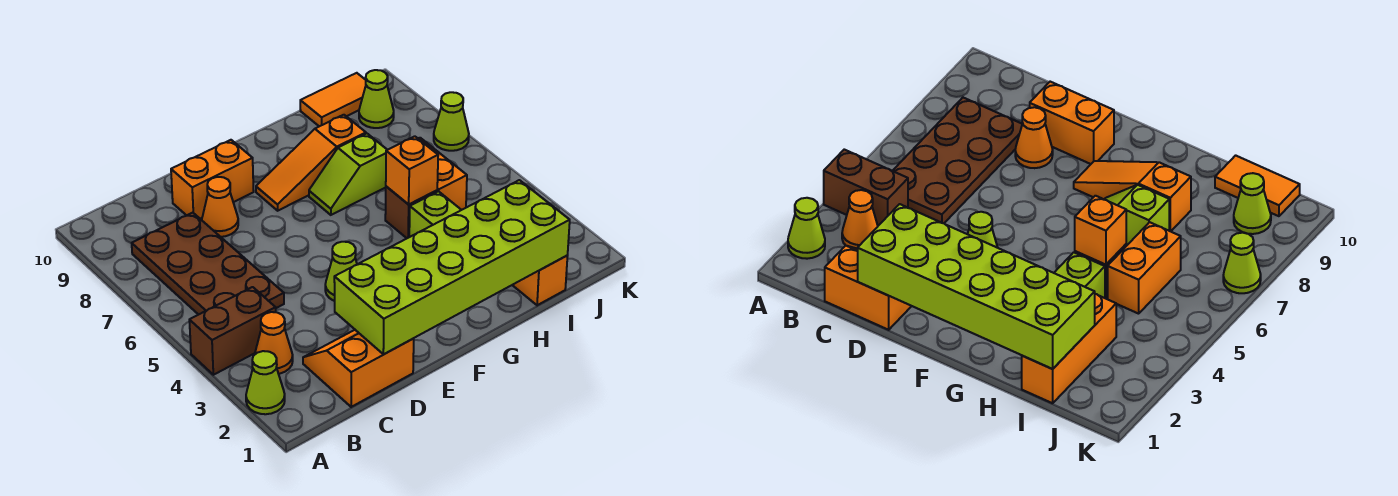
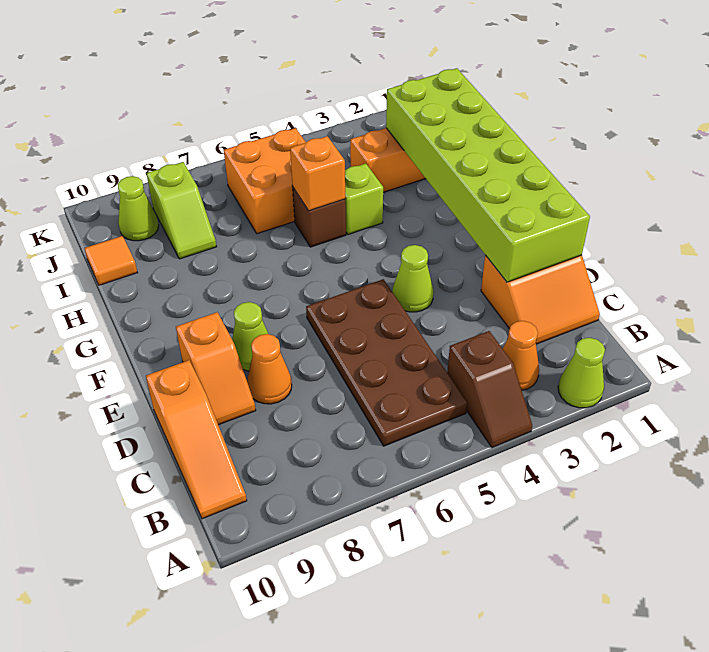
brown 1x2 brick [189,287,276,375] -> brown 1x2 slope [447,331,532,448]
brown 2x4 plate [132,213,284,315] -> brown 2x4 plate turned to [306,279,467,446]
orange 2x2 slope [303,330,414,407] -> orange 2x2 slope turned to [481,255,600,344]
orange 1x2 brick [171,140,254,219] -> orange 1x2 slope [176,312,256,425]
orange 1x3 slope [256,115,366,211] -> orange 1x3 slope moved to [146,360,247,519]
lime 1x2 slope [309,134,387,215] -> lime 1x2 slope moved to [146,162,216,259]
orange 1x2 brick [418,138,467,210] -> orange 2x2 brick [224,128,306,234]
orange 1x2 tile [300,73,366,126] -> orange 1x1 tile [84,236,137,285]
lime 1x1 cone [434,92,469,151] -> lime 1x1 cone moved to [232,302,268,371]

